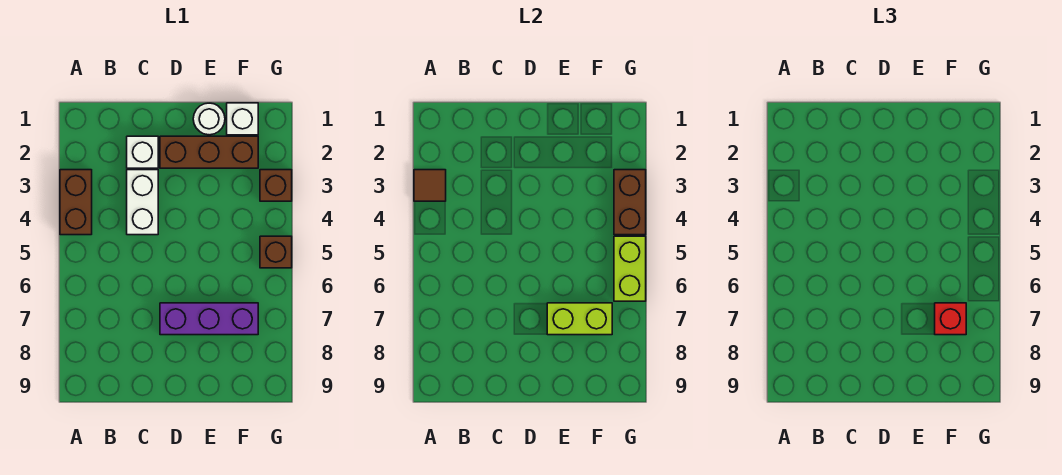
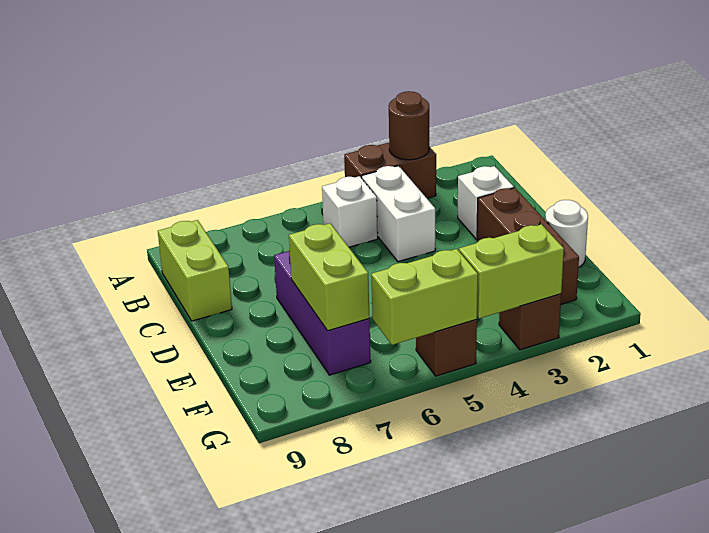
brown 1x1 tile [414,170,446,201] -> brown 1x1 round brick [389,91,429,160]
none -> lime 1x2 brick [158,220,232,321]
white 1x2 brick [127,170,158,235] -> white 1x2 brick turned to [362,166,435,262]
white 1x1 brick [227,103,258,135] -> white 1x1 brick moved to [322,176,378,247]
red 1x1 brick [935,303,966,335] -> none
brown 1x2 brick [614,170,646,235] -> lime 1x2 brick [459,224,564,319]

